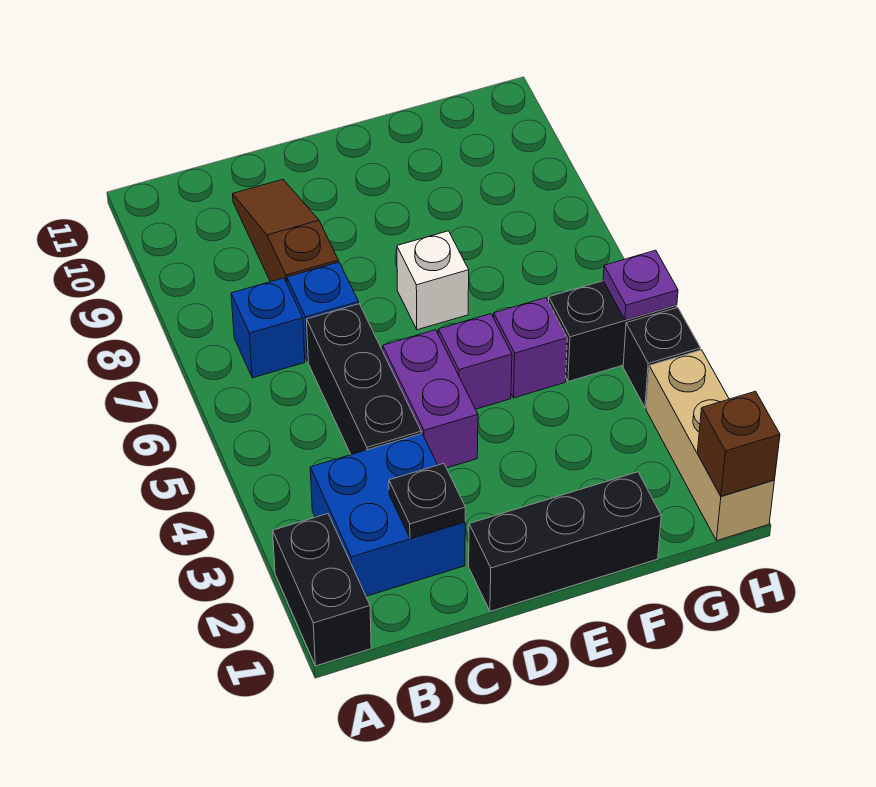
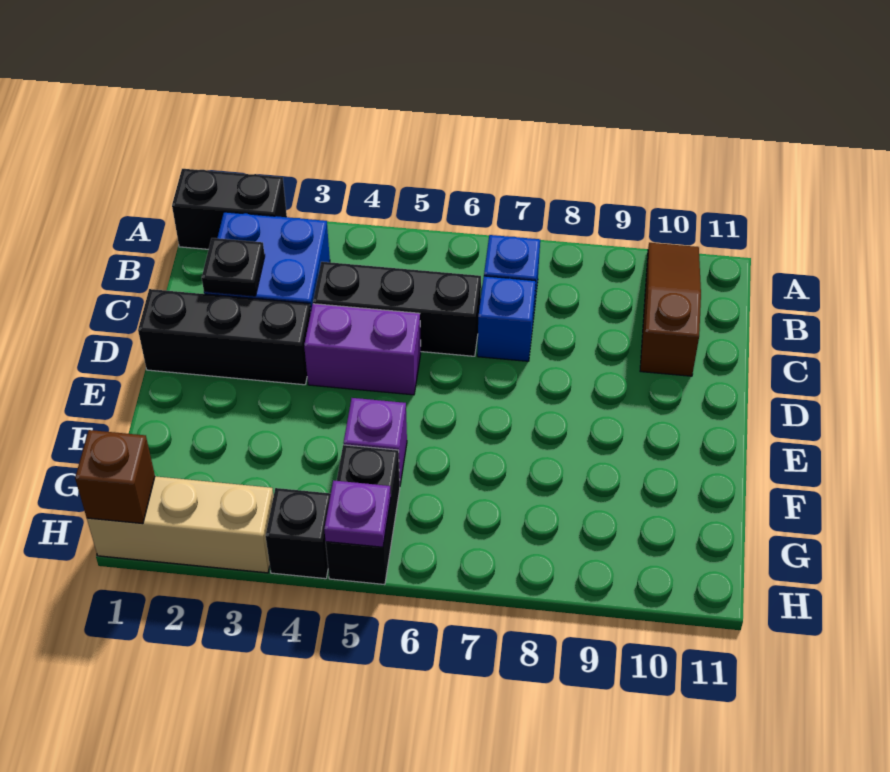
brown 1x3 slope [233,180,338,283] -> brown 1x3 slope turned to [640,243,701,376]
black 1x3 brick [469,472,661,611] -> black 1x3 brick turned to [138,289,311,385]
purple 1x1 brick [438,314,512,409] -> none
white 1x1 brick [397,231,469,330] -> none

